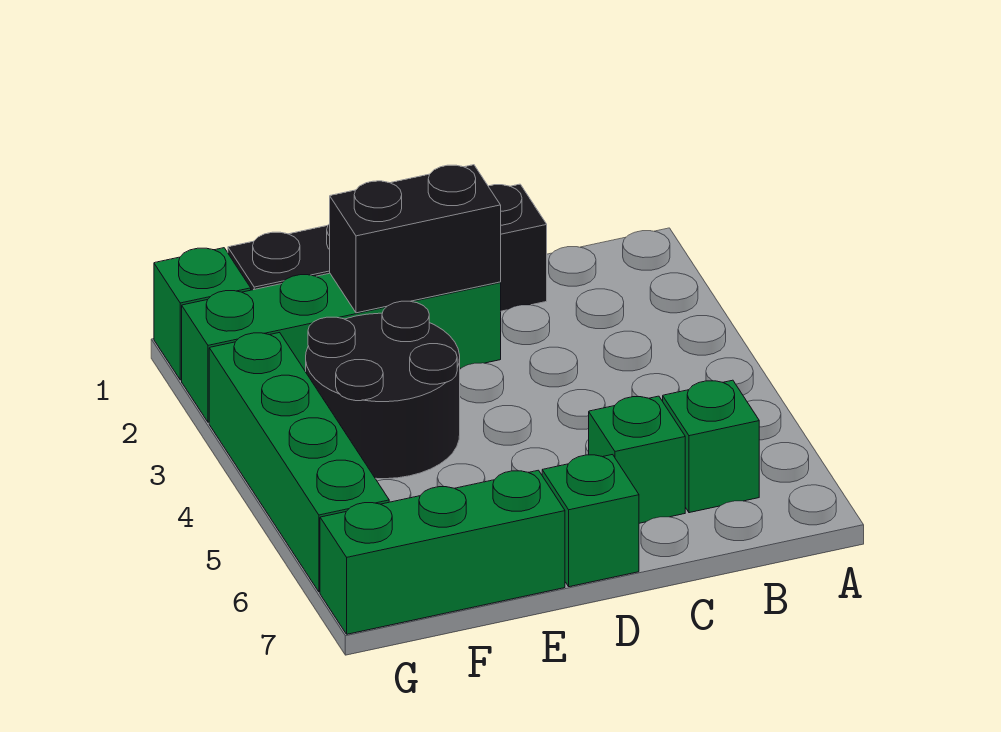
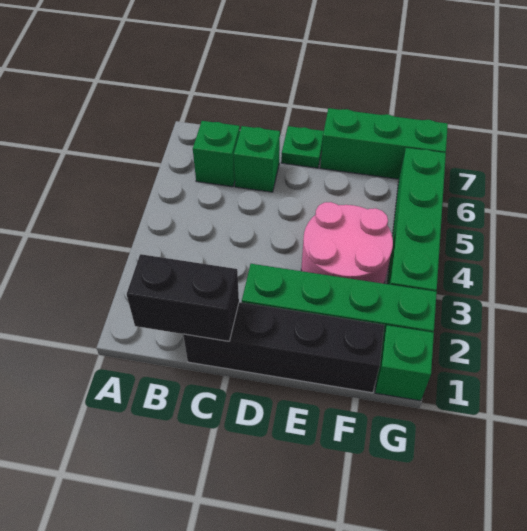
black 1x2 brick [330,165,501,313] -> black 1x2 brick moved to [127,254,239,341]
green 1x1 brick [542,455,639,587] -> green 1x1 plate [281,126,324,168]
black 2x2 round brick [306,301,460,479] -> pink 2x2 round brick [301,202,393,284]

